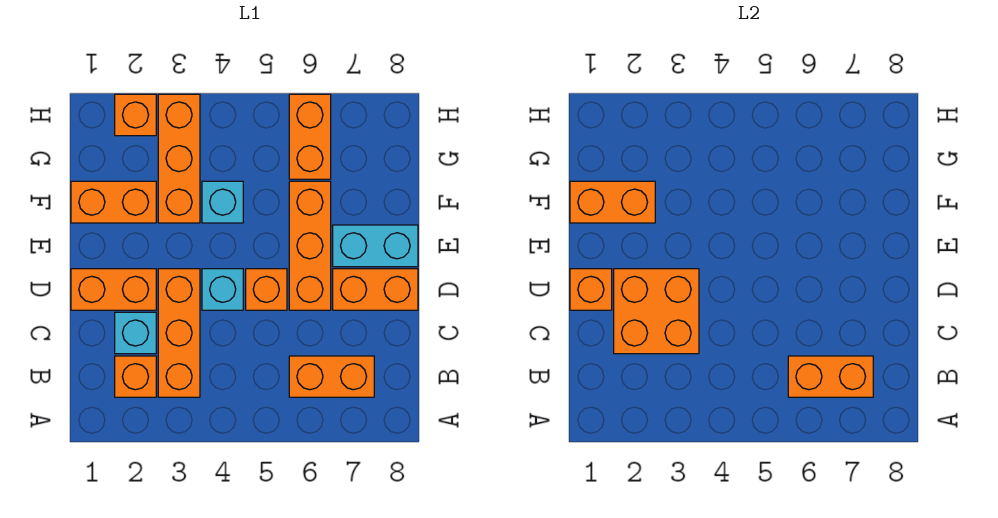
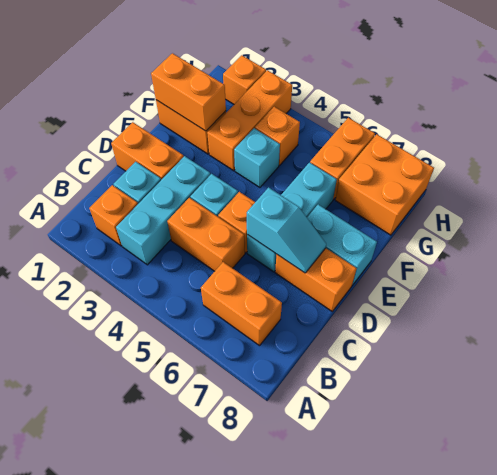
orange 1x3 brick [158,269,200,397] -> cyan 1x3 brick [116,156,210,265]
orange 1x2 brick [788,356,873,397] -> orange 1x2 brick moved to [167,198,245,271]
orange 2x2 brick [614,269,699,354] -> orange 2x2 brick moved to [335,134,434,235]
orange 1x1 brick [570,269,612,310] -> orange 1x1 brick moved to [255,107,300,165]
orange 1x3 brick [289,181,331,310] -> cyan 1x3 brick [247,163,337,272]
none -> cyan 1x2 slope [247,187,326,273]

